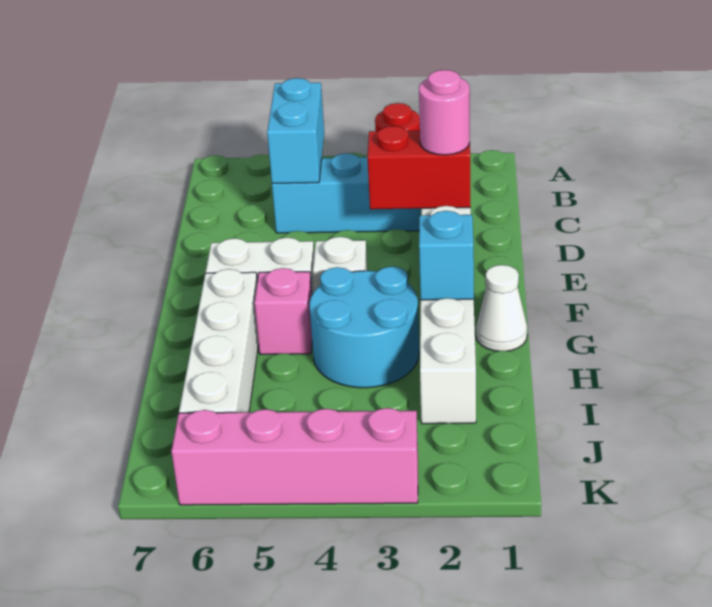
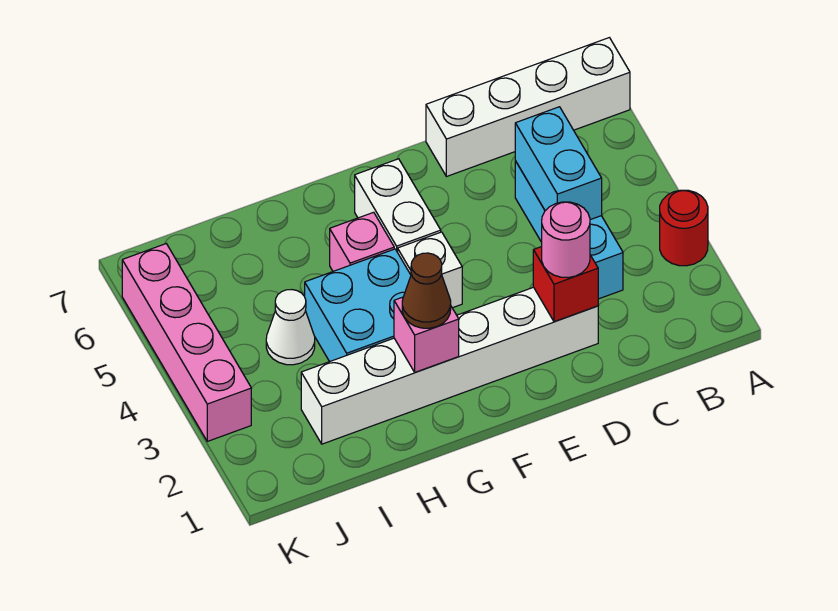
cyan 1x2 brick [267,78,324,183] -> cyan 1x2 brick turned to [515,107,602,220]
red 1x2 brick [368,126,471,209] -> red 1x1 brick [533,247,598,322]
white 1x1 cone [476,265,527,351] -> white 1x1 cone moved to [266,290,315,365]
cyan 1x1 brick [419,211,474,300] -> pink 1x1 brick [394,297,459,372]
none -> brown 1x1 cone [402,253,451,328]
cyan 2x2 round brick [310,267,419,388] -> cyan 2x2 brick [305,249,411,362]
white 1x4 brick [179,269,259,413] -> white 1x4 brick moved to [426,38,630,177]

